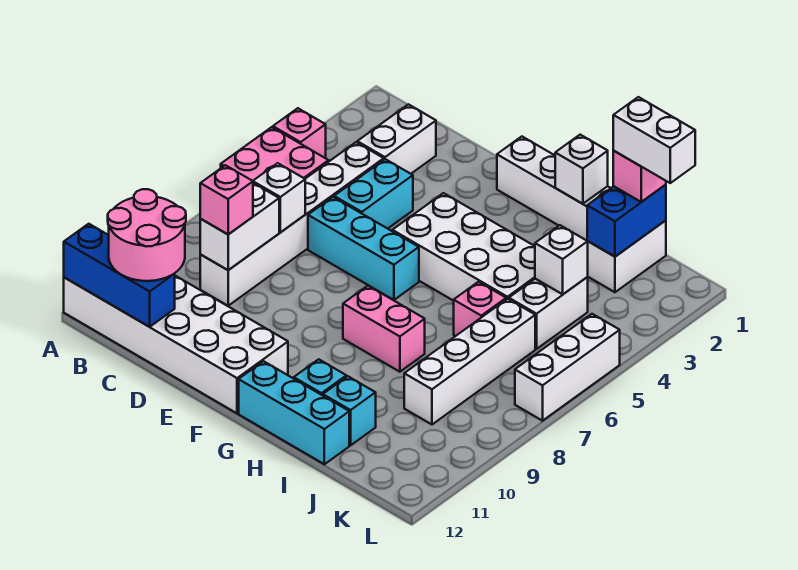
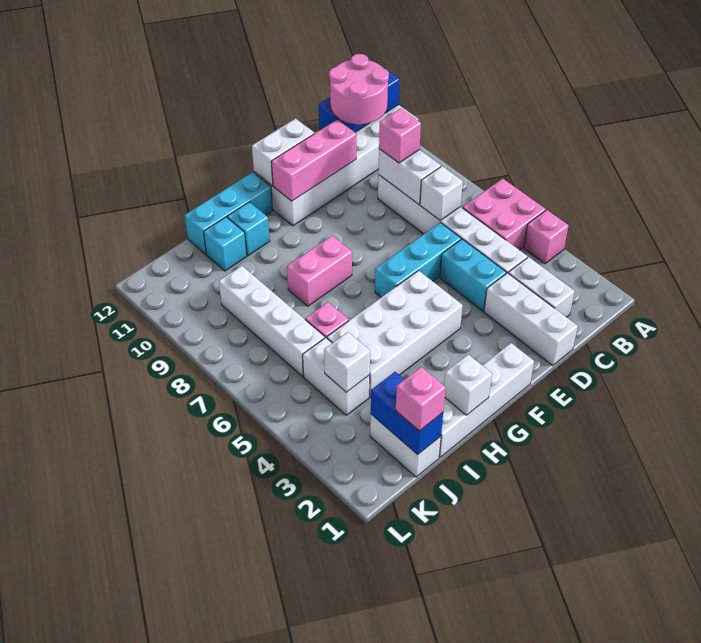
none -> pink 1x3 brick [271,120,356,201]
white 1x2 brick [613,97,695,183] -> white 1x2 brick moved to [252,118,314,185]
white 1x3 brick [515,314,620,421] -> white 1x3 brick moved to [484,273,578,366]

